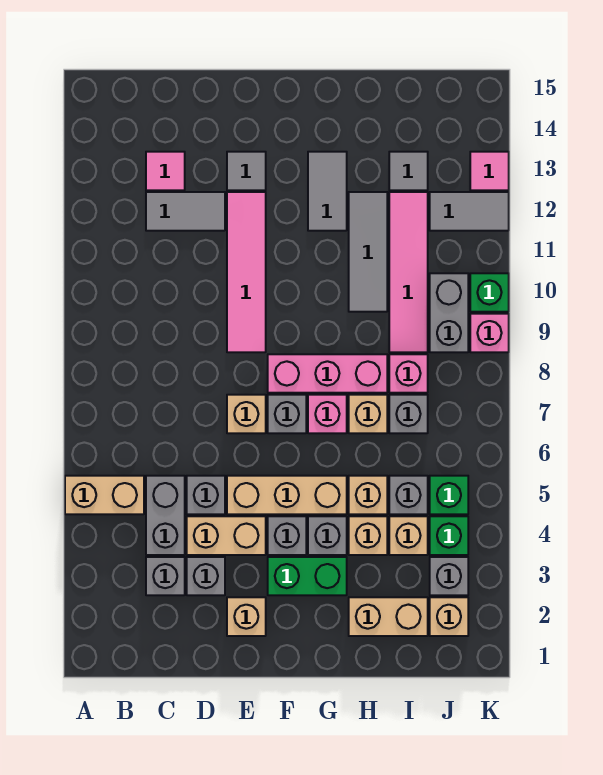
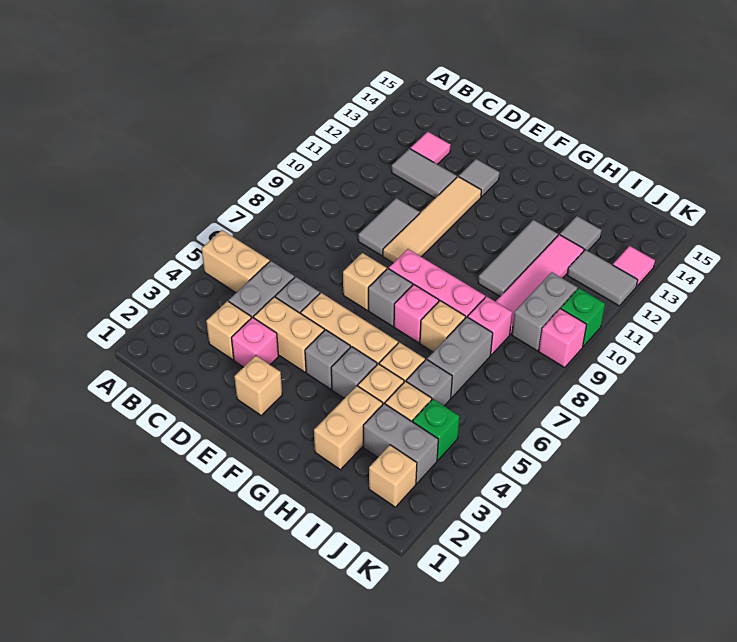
grey 1x1 brick [146,557,185,595] -> tan 1x1 brick [206,301,251,360]
grey 1x1 brick [187,557,225,595] -> pink 1x1 brick [232,317,279,367]
pink 1x4 tile [227,192,266,352] -> tan 1x4 tile [383,177,481,263]
green 1x2 brick [268,557,347,595] -> none
grey 1x2 tile [308,152,347,231] -> grey 1x2 tile moved to [358,198,420,256]
tan 1x2 brick [349,597,428,636] -> tan 1x2 brick turned to [314,386,383,470]
grey 1x1 brick [389,395,428,433] -> grey 1x2 brick [427,317,493,398]
grey 1x1 brick [430,557,468,595] -> grey 1x2 brick [363,404,438,483]
green 1x1 brick [430,476,468,514] -> none

